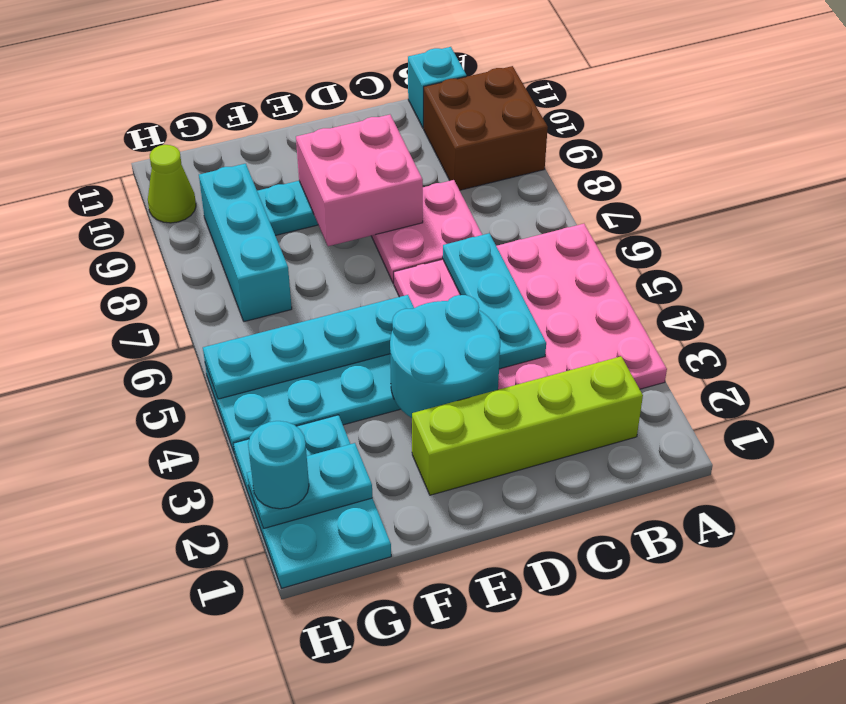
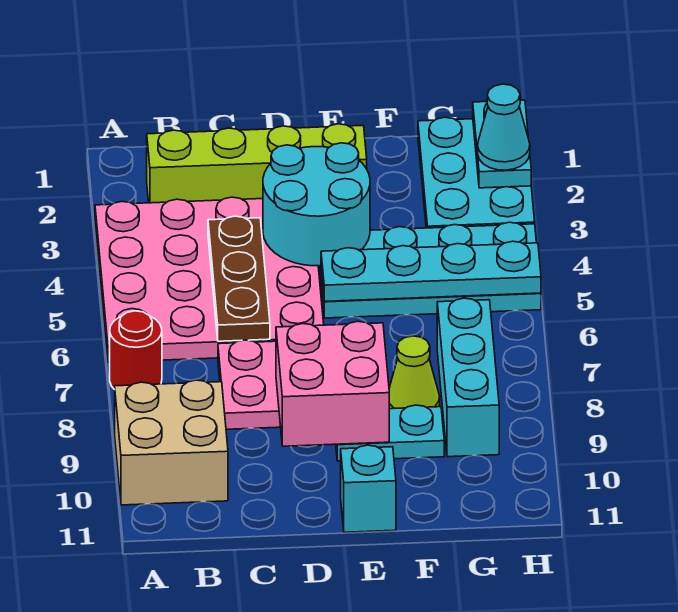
none -> red 1x1 round brick [110,311,162,390]
brown 2x2 brick [424,66,548,190] -> tan 2x2 brick [115,380,228,505]
cyan 1x1 brick [408,47,467,128] -> cyan 1x1 brick moved to [341,445,396,532]
cyan 1x3 plate [443,233,546,369] -> brown 1x3 plate [208,216,270,341]
cyan 1x2 plate [247,443,373,529] -> cyan 1x2 plate turned to [473,100,531,188]
cyan 1x1 round brick [248,421,309,509] -> cyan 1x1 cone [478,84,530,170]
lime 1x1 cone [148,145,196,223] -> lime 1x1 cone moved to [389,336,440,409]

